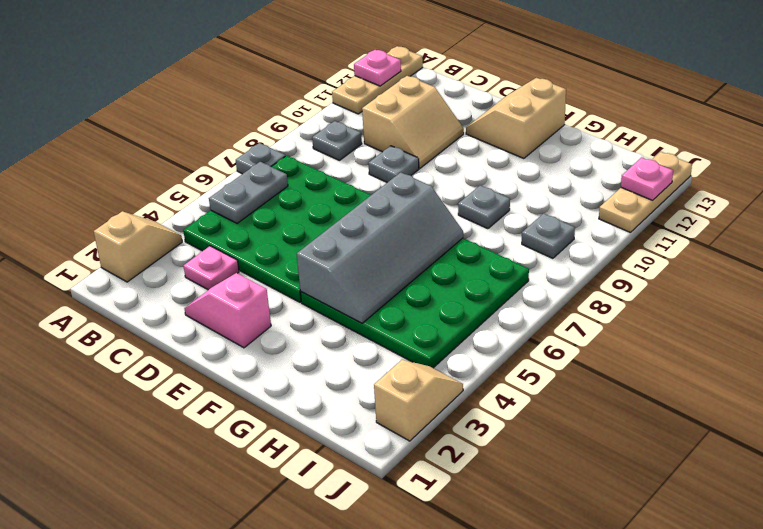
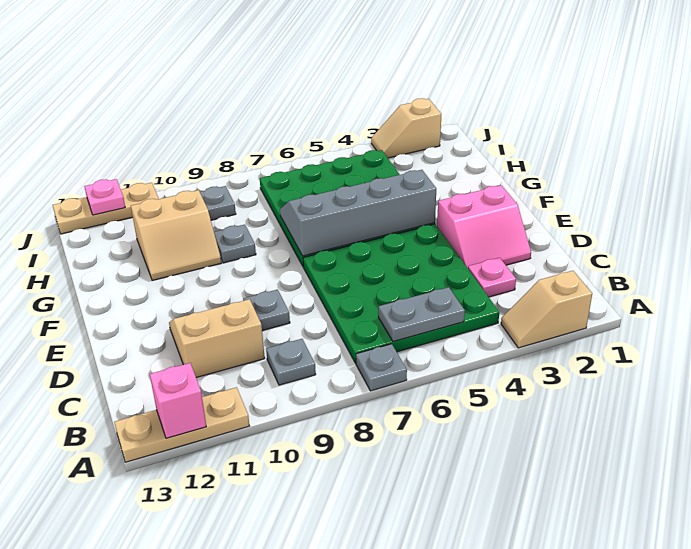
pink 1x1 plate [354,50,401,86] -> pink 1x1 brick [150,363,206,438]
pink 1x2 slope [184,273,271,348] -> pink 2x2 slope [437,185,531,268]
tan 2x2 slope [466,78,566,159] -> tan 2x2 slope moved to [131,190,221,281]

